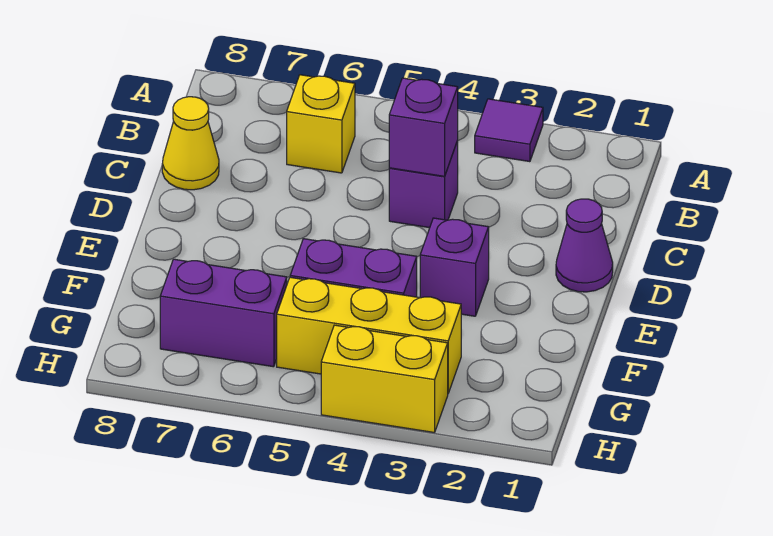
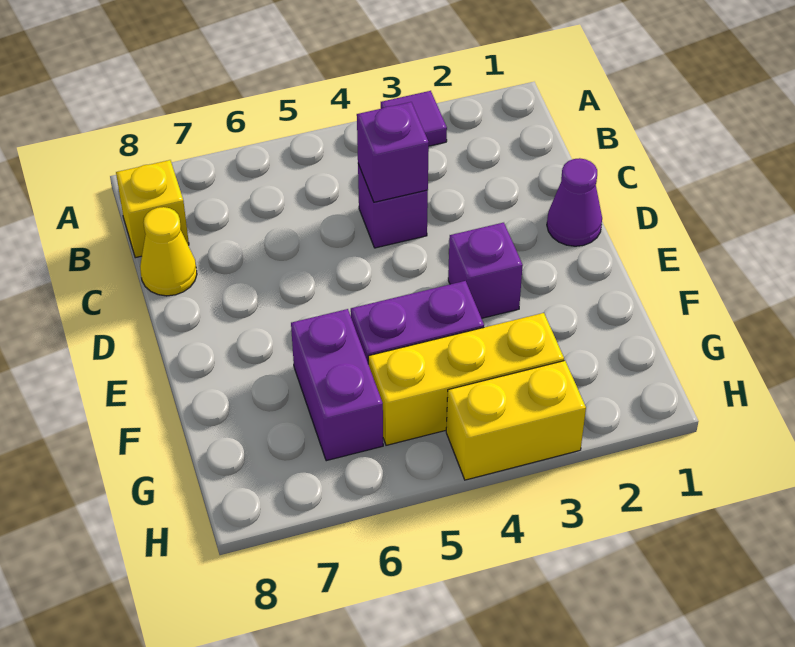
yellow 1x1 brick [287,75,355,173] -> yellow 1x1 brick moved to [116,160,189,258]
purple 1x2 brick [160,259,287,367] -> purple 1x2 brick turned to [291,309,383,461]

